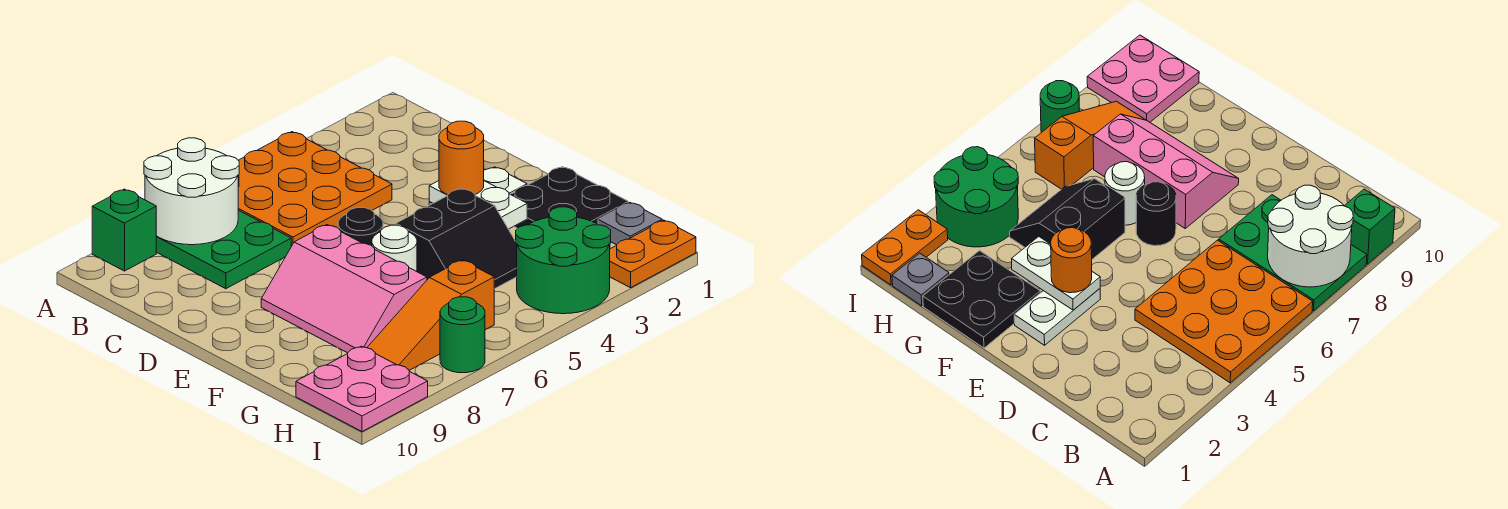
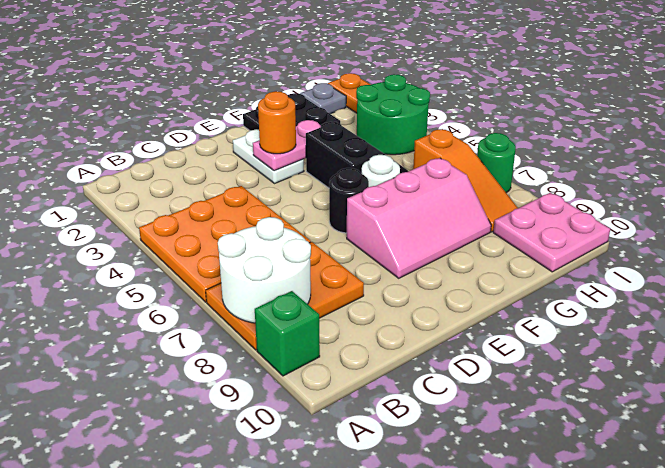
green 2x3 plate [156,210,291,289] -> orange 2x3 plate [206,242,364,350]
white 1x2 plate [429,181,527,229] -> pink 1x2 plate [253,120,321,171]

